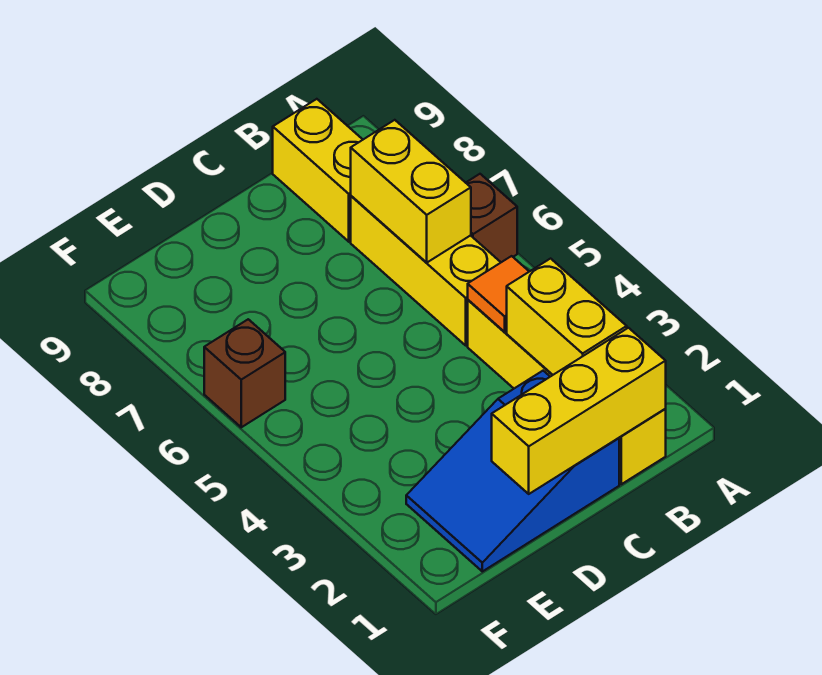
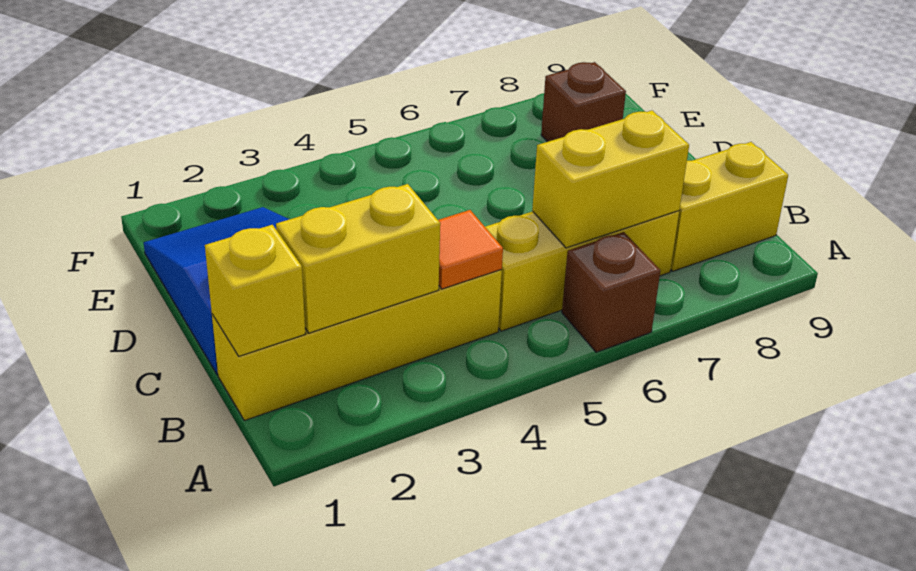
yellow 1x3 brick [492,328,666,494] -> yellow 1x1 brick [205,225,305,356]
brown 1x1 brick [204,319,285,427] -> brown 1x1 brick moved to [541,62,626,142]

